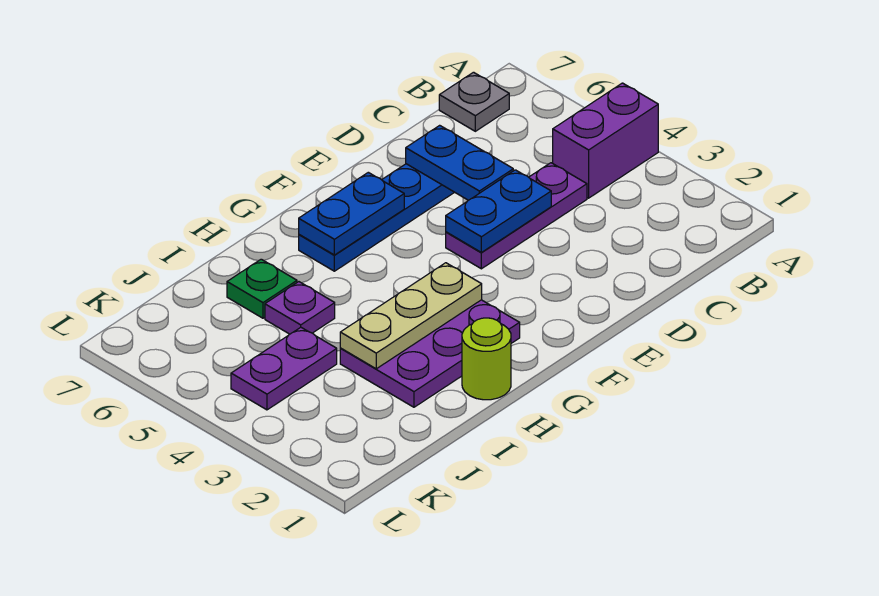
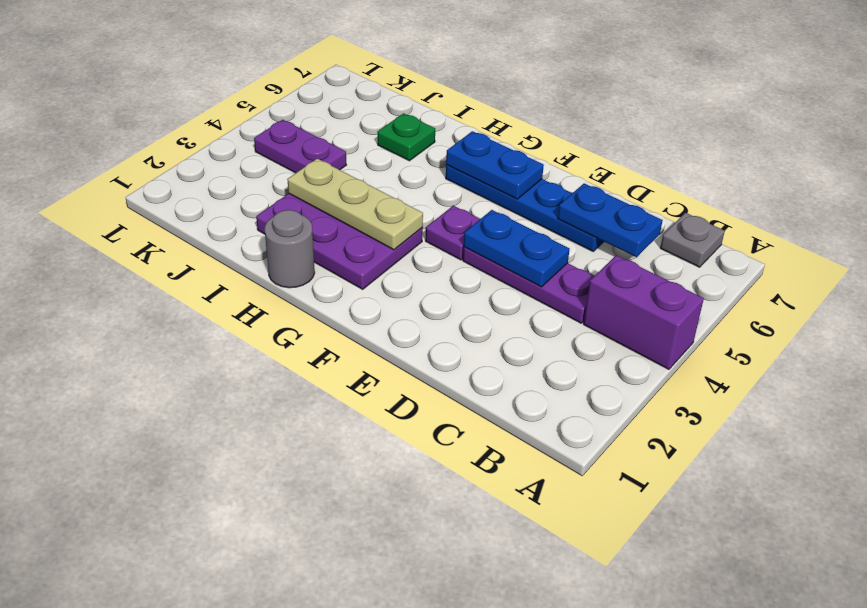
blue 1x2 plate [406,125,513,200] -> blue 1x2 plate turned to [558,184,663,257]
lime 1x1 round brick [462,318,511,400] -> grey 1x1 round brick [265,210,315,288]
purple 1x1 plate [265,282,335,334] -> purple 1x1 plate moved to [426,206,480,260]

